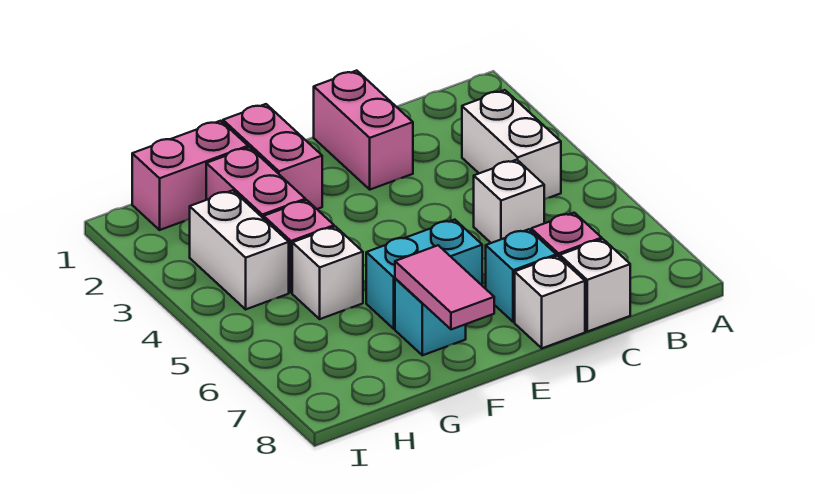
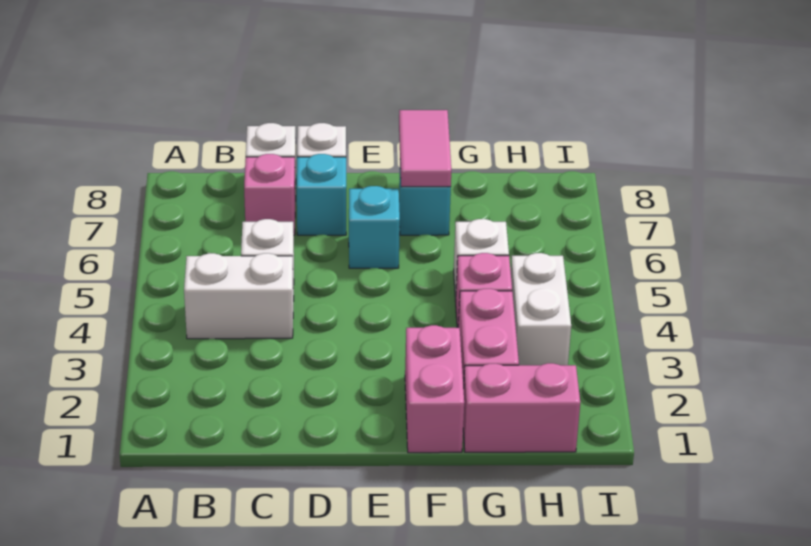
white 1x2 brick [462,90,561,199] -> white 1x2 brick turned to [184,253,293,339]
pink 1x2 brick [314,71,413,190] -> none
cyan 1x2 brick [366,220,482,329] -> cyan 1x1 brick [349,186,400,268]

